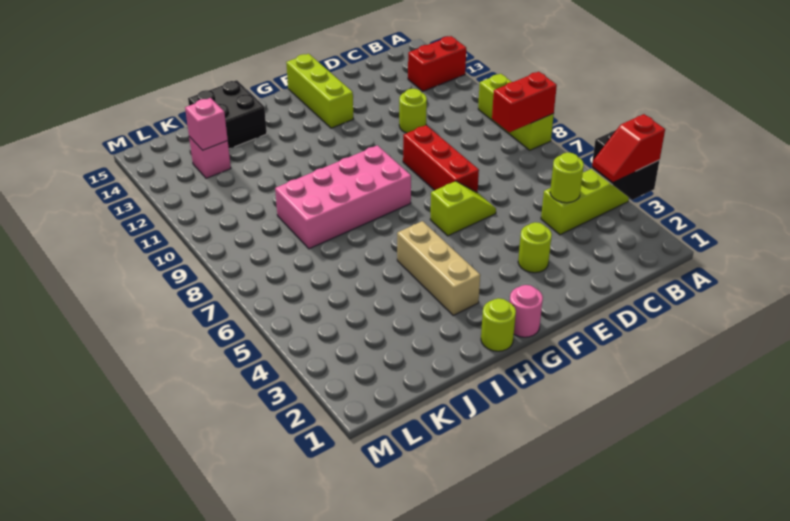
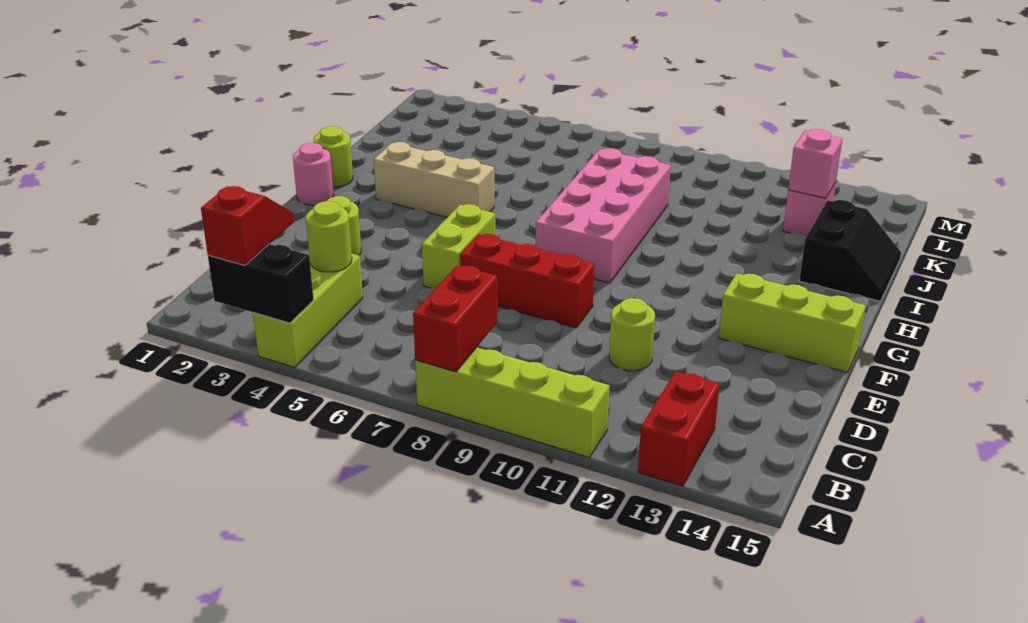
lime 1x3 brick [478,74,554,150] -> lime 1x4 brick [415,347,610,458]
lime 1x2 slope [430,181,496,236] -> lime 1x2 brick [422,204,495,289]
black 2x2 brick [188,80,267,149] -> black 2x2 slope [799,200,901,301]

